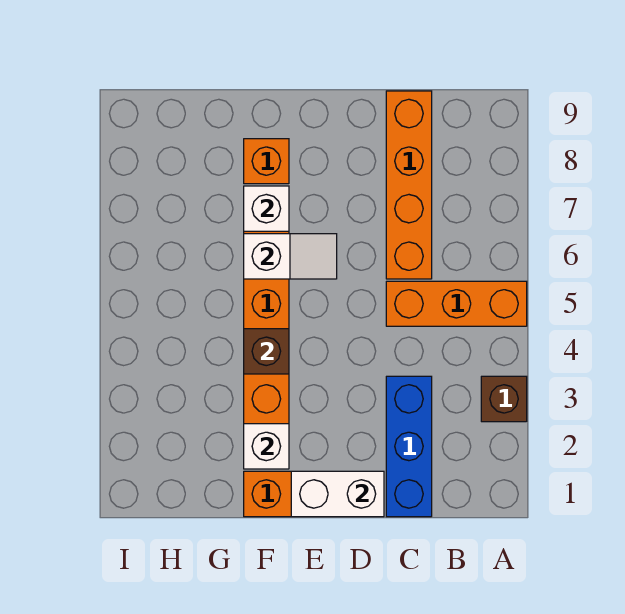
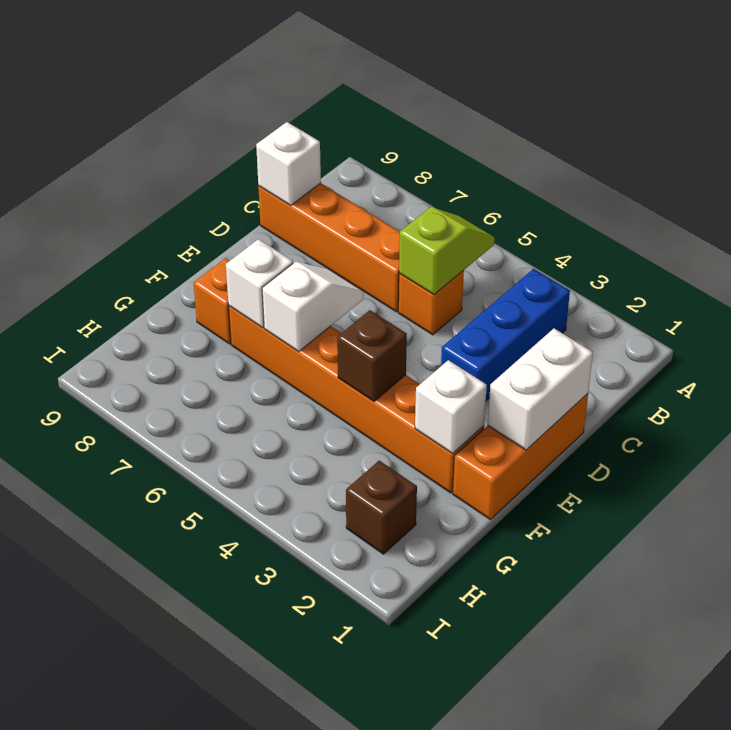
brown 1x1 brick [481,376,527,422] -> brown 1x1 brick moved to [346,461,417,554]
orange 1x3 brick [386,281,527,326] -> orange 1x1 brick [398,271,464,335]
none -> lime 1x2 slope [399,207,495,295]
blue 1x3 brick [386,376,432,517] -> blue 1x3 brick turned to [441,269,570,401]
none -> white 1x1 brick [256,122,321,206]

